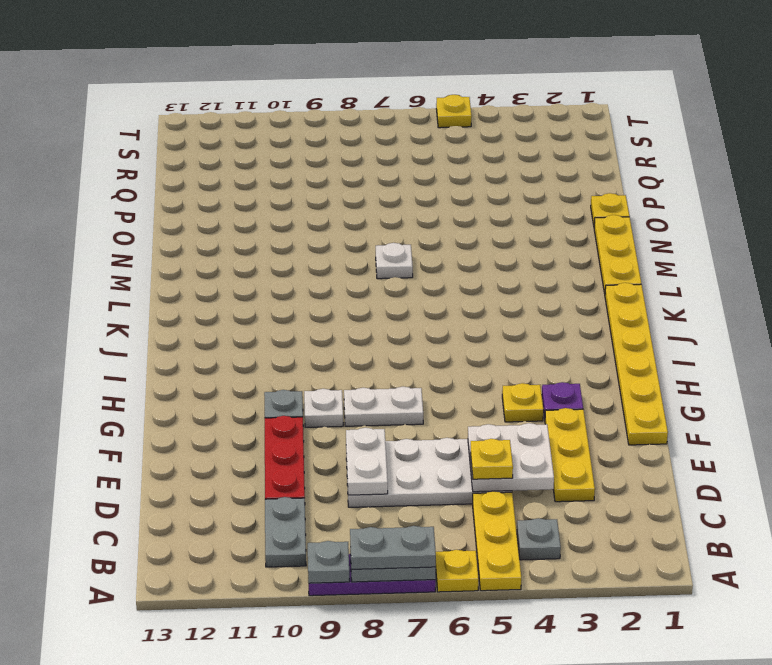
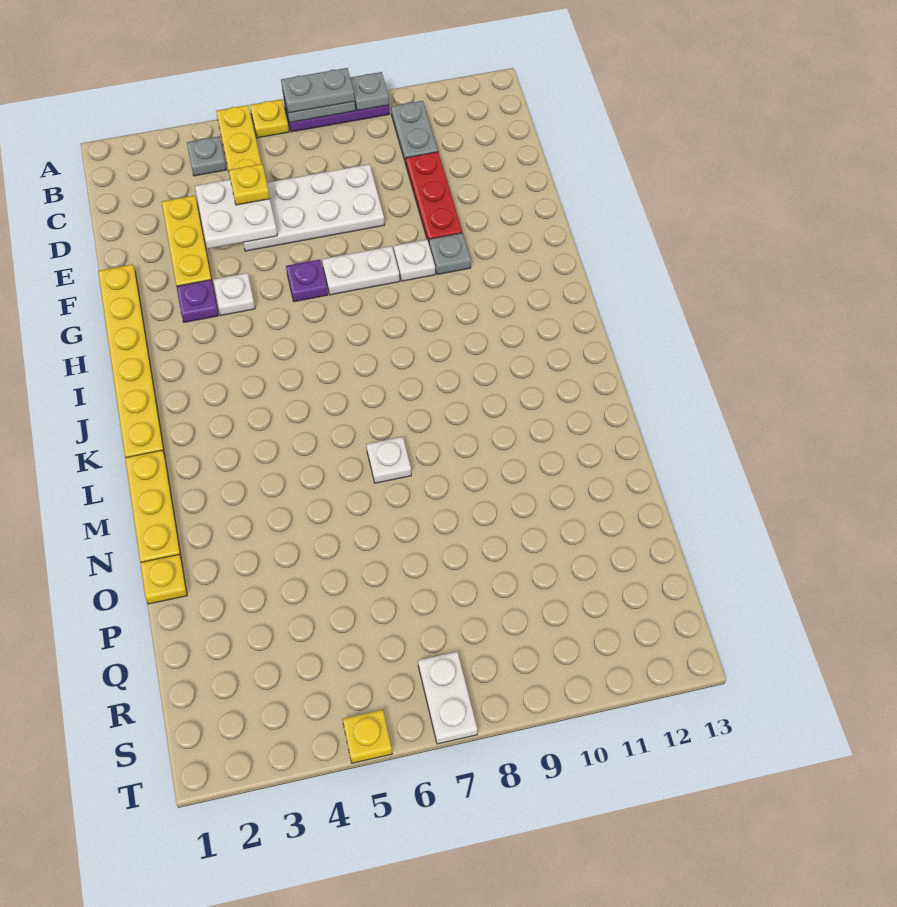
white 1x2 plate [346,428,388,495] -> white 1x2 plate moved to [418,652,477,744]
yellow 1x1 plate [502,383,543,422] -> white 1x1 plate [213,273,255,315]
none -> purple 1x1 plate [286,259,328,302]

